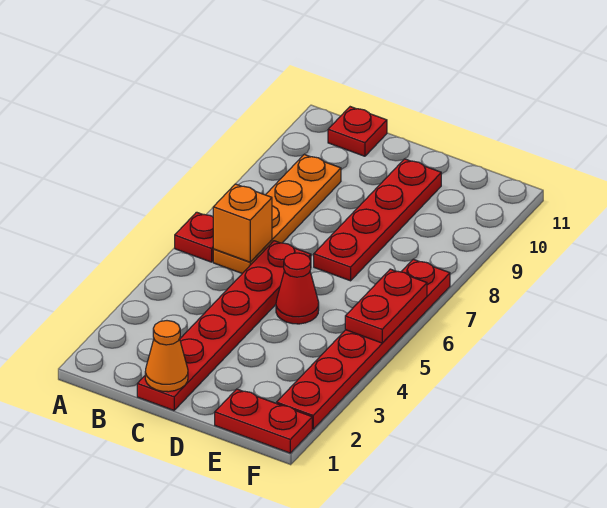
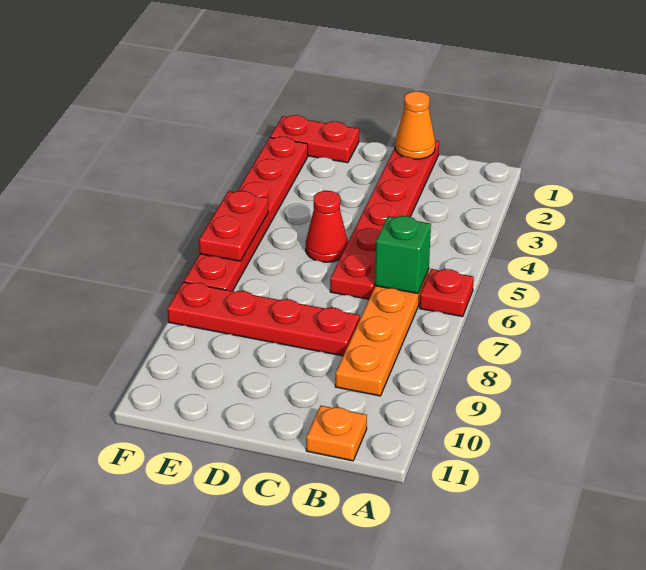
orange 1x1 brick [213,184,272,262] -> green 1x1 brick [375,216,431,293]
red 1x1 plate [328,107,387,156] -> orange 1x1 plate [306,406,367,461]
red 1x4 plate [314,159,441,281] -> red 1x4 plate turned to [168,282,360,356]

